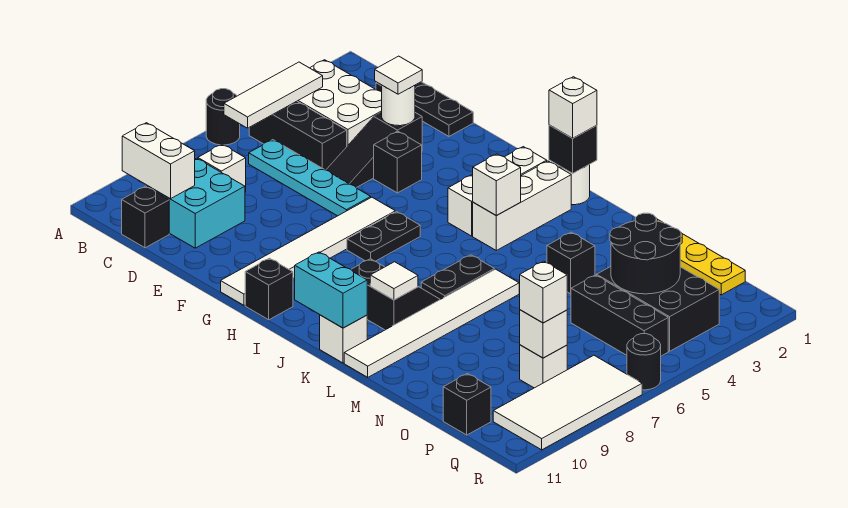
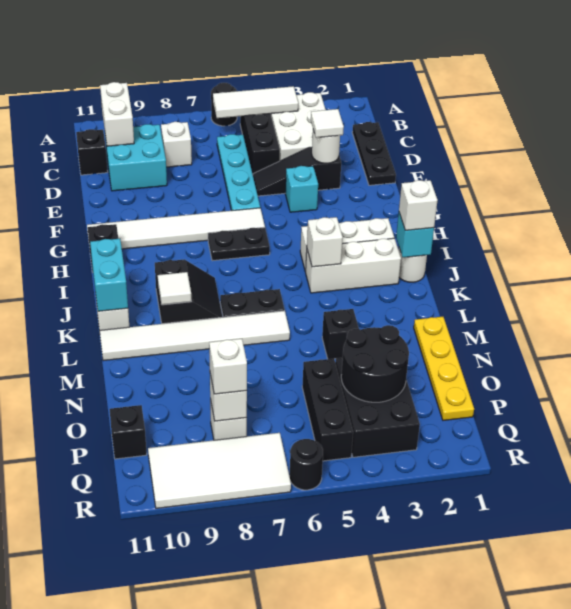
black 1x1 brick [374,132,422,193] -> cyan 1x1 brick [285,166,318,212]
black 1x1 brick [549,125,597,173] -> cyan 1x1 brick [396,213,434,257]

